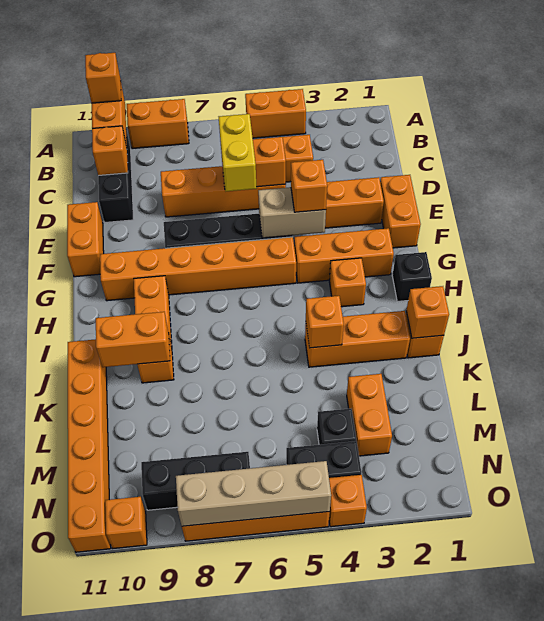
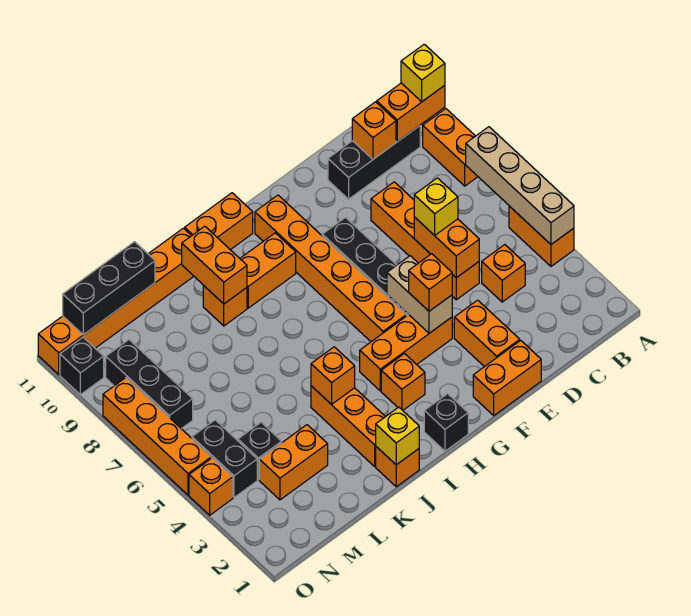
orange 1x1 brick [85,53,121,103] -> yellow 1x1 brick [401,44,445,102]
yellow 1x2 brick [219,114,257,191] -> yellow 1x1 brick [414,178,458,236]
orange 1x2 brick [67,202,104,277] -> orange 1x2 brick moved to [185,193,253,250]
orange 1x3 brick [294,228,394,283] -> orange 1x3 brick turned to [360,315,452,391]
orange 1x1 brick [406,286,449,338] -> yellow 1x1 brick [376,407,419,465]
none -> black 1x3 brick [63,242,155,335]
tan 1x4 brick [176,461,331,526] -> tan 1x4 brick moved to [466,127,574,244]
orange 1x1 brick [105,497,147,549] -> black 1x1 brick [60,337,104,395]

